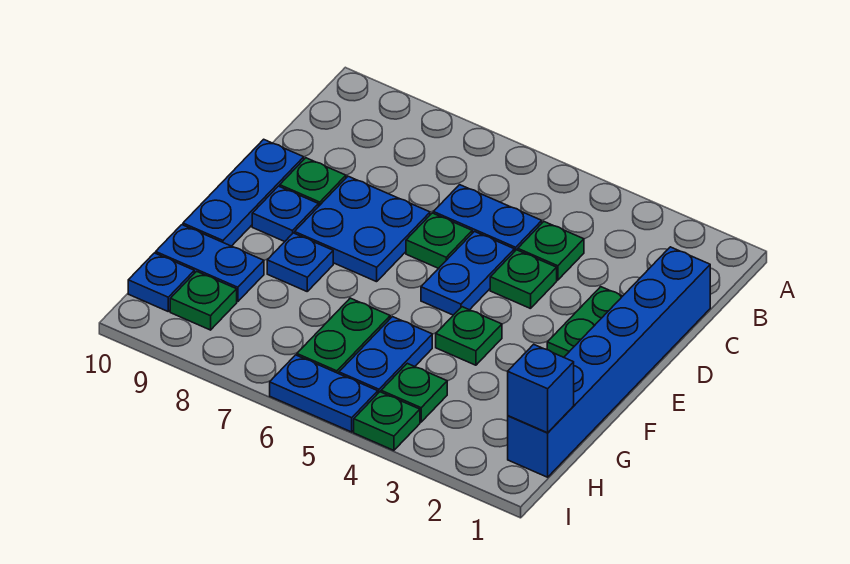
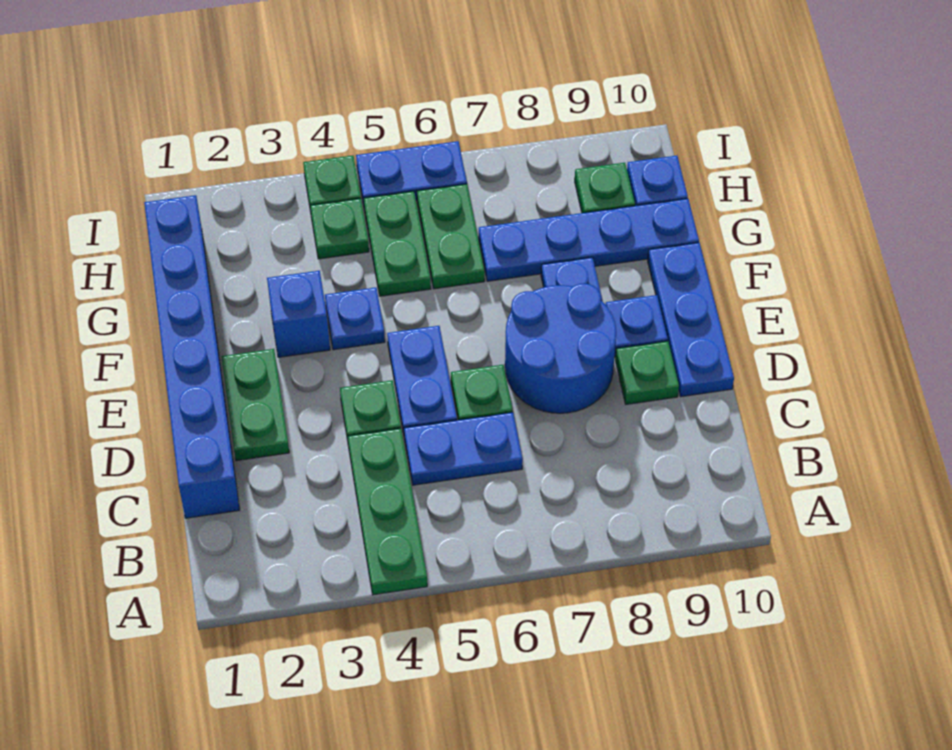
green 1x1 plate [518,222,584,280] -> green 1x3 plate [348,428,427,595]
blue 2x2 plate [295,176,430,282] -> blue 2x2 round brick [505,284,616,413]
green 1x1 plate [436,307,502,365] -> blue 1x1 plate [325,287,385,350]
blue 1x2 plate [339,317,432,393] -> green 1x2 plate [364,191,431,296]
blue 1x2 plate [156,225,264,302] -> blue 1x4 plate [479,199,699,281]
blue 1x1 brick [508,344,574,433] -> blue 1x1 brick moved to [267,271,330,357]

